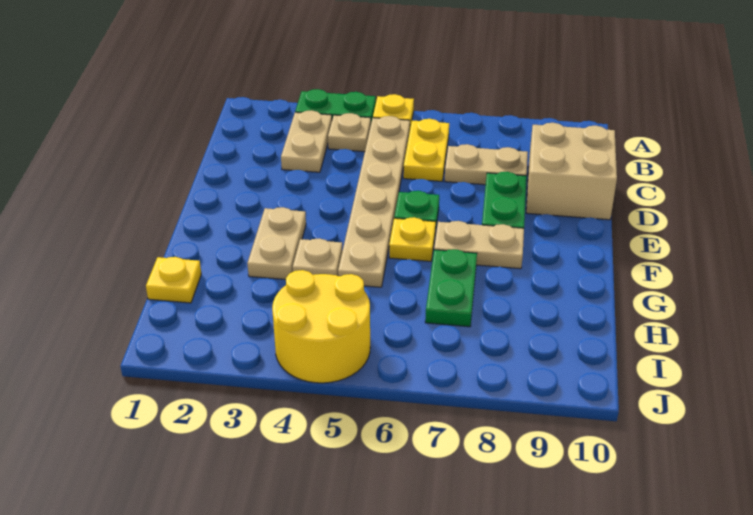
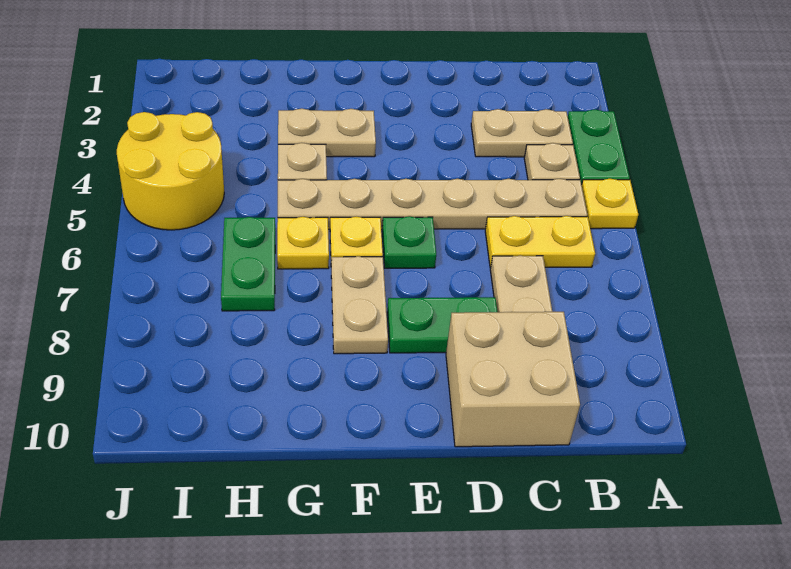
green 1x2 plate [425,249,477,327] -> green 1x2 plate turned to [221,217,275,311]
yellow 1x1 plate [146,257,201,303] -> yellow 1x1 plate moved to [277,217,329,269]

